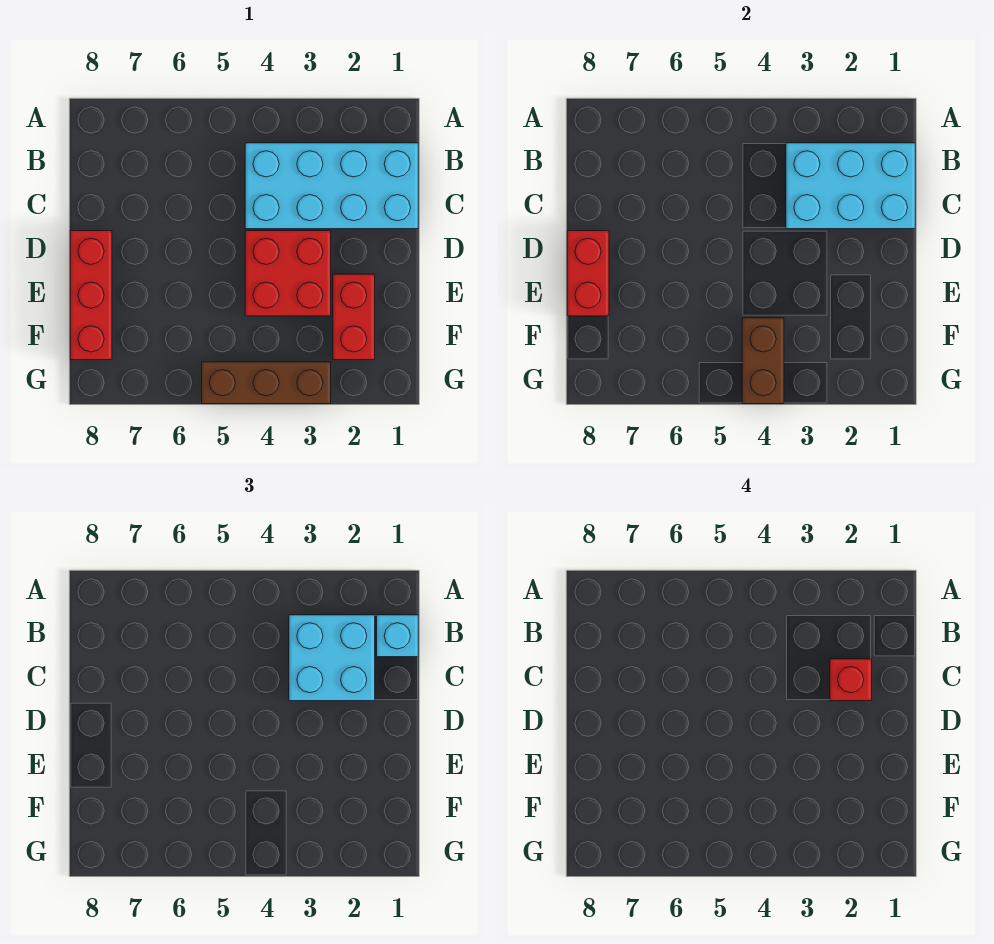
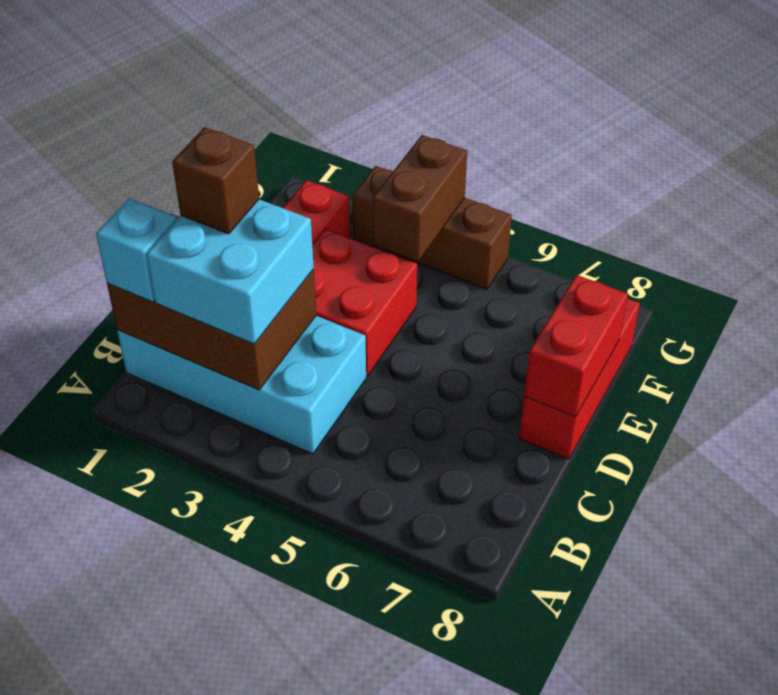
cyan 2x3 brick [786,143,915,229] -> brown 2x3 brick [107,213,316,390]
red 1x1 brick [830,659,872,701] -> brown 1x1 brick [172,127,259,234]

